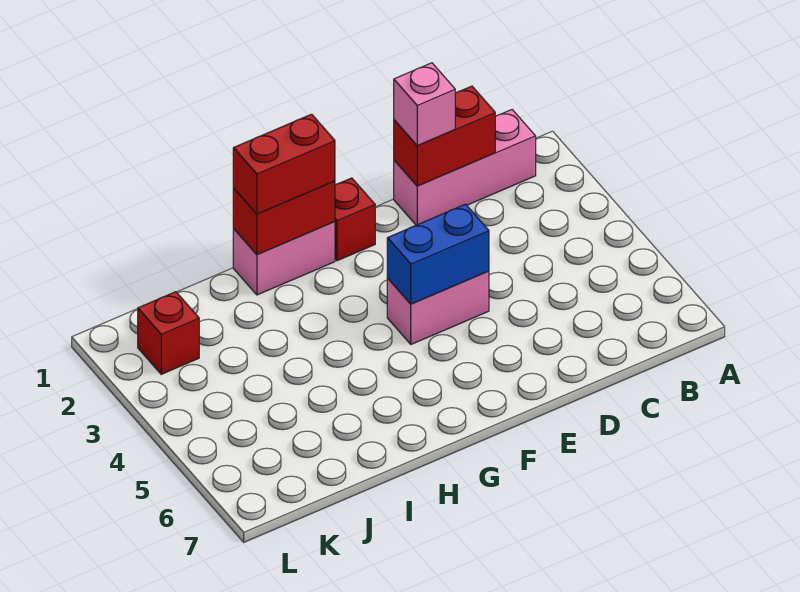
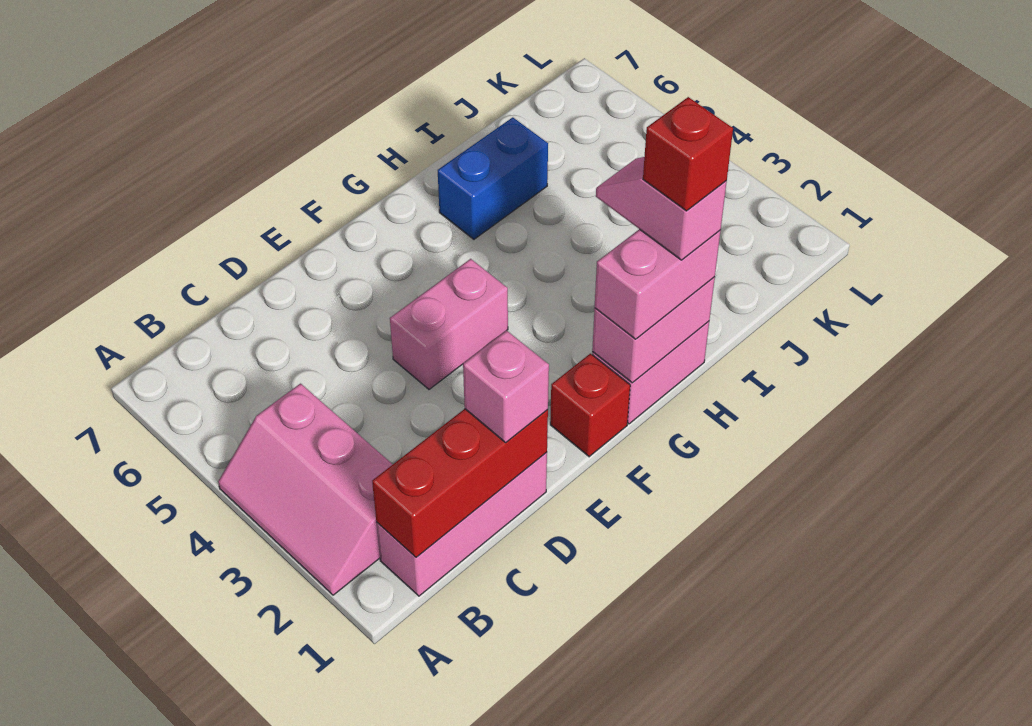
none -> pink 2x3 slope [218,384,393,595]
red 1x2 brick [394,86,495,186] -> red 1x3 brick [372,409,548,557]
blue 1x2 brick [387,204,489,304] -> blue 1x2 brick moved to [438,117,548,239]
red 1x2 brick [233,181,335,254] -> pink 1x2 brick [592,277,715,383]
red 1x2 brick [233,114,335,214] -> pink 1x2 brick [595,229,721,339]
none -> pink 1x2 slope [596,157,727,260]
red 1x1 brick [138,292,199,374] -> red 1x1 brick moved to [643,97,733,211]

